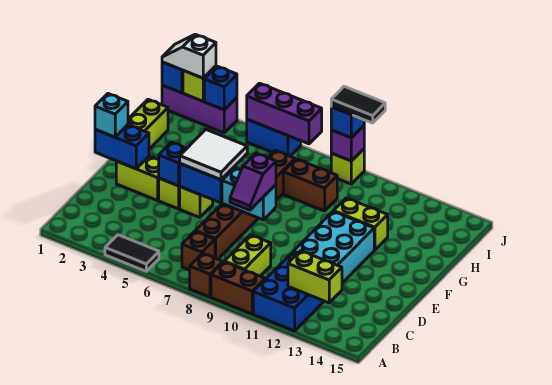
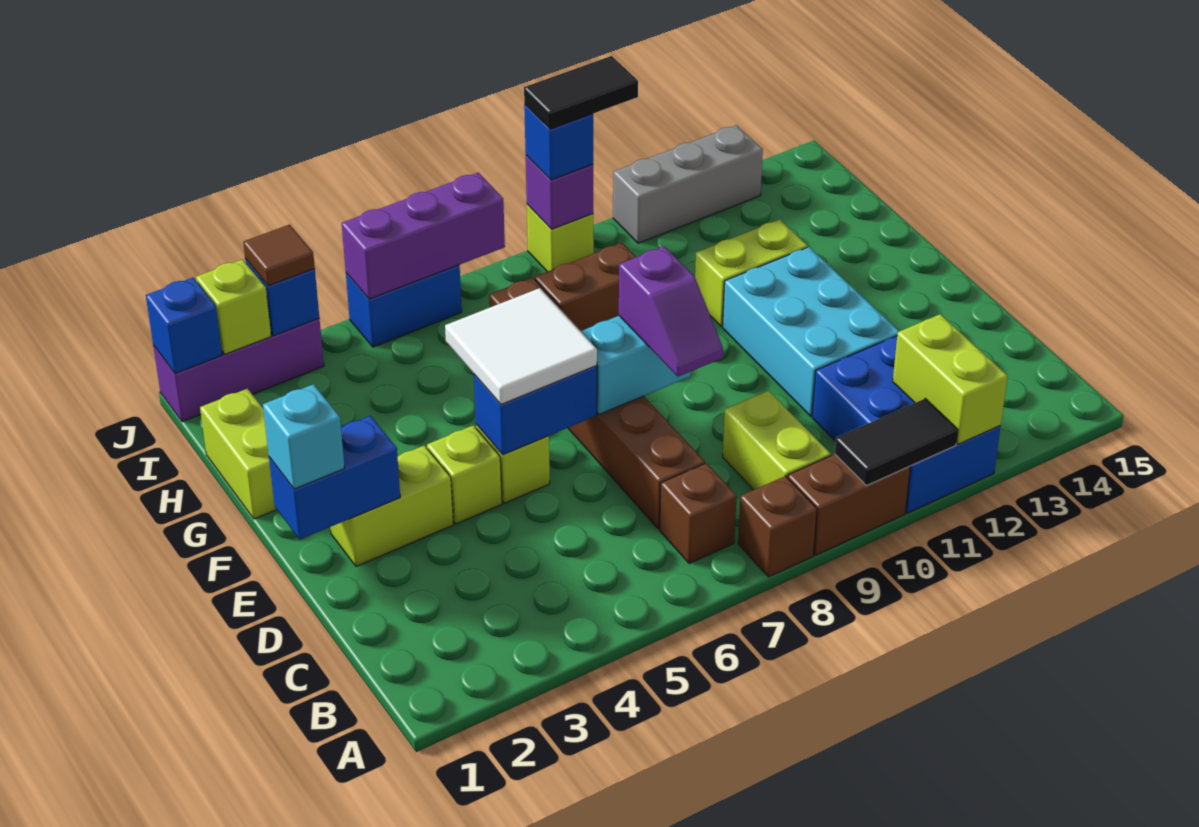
black 1x2 tile [105,235,159,271] -> black 1x2 tile moved to [835,399,958,486]
lime 1x2 brick [288,251,342,303] -> lime 1x2 brick turned to [893,314,1008,444]
blue 1x1 brick [158,142,187,186] -> none
white 1x2 slope [162,34,216,78] -> none
none -> brown 1x1 tile [243,225,315,286]
none -> grey 1x3 brick [613,125,763,243]

